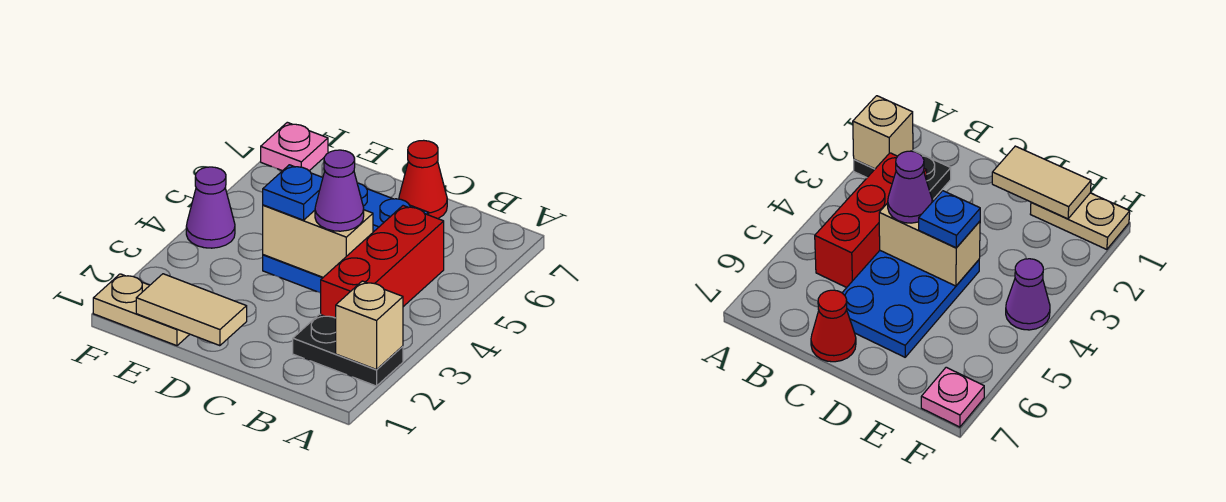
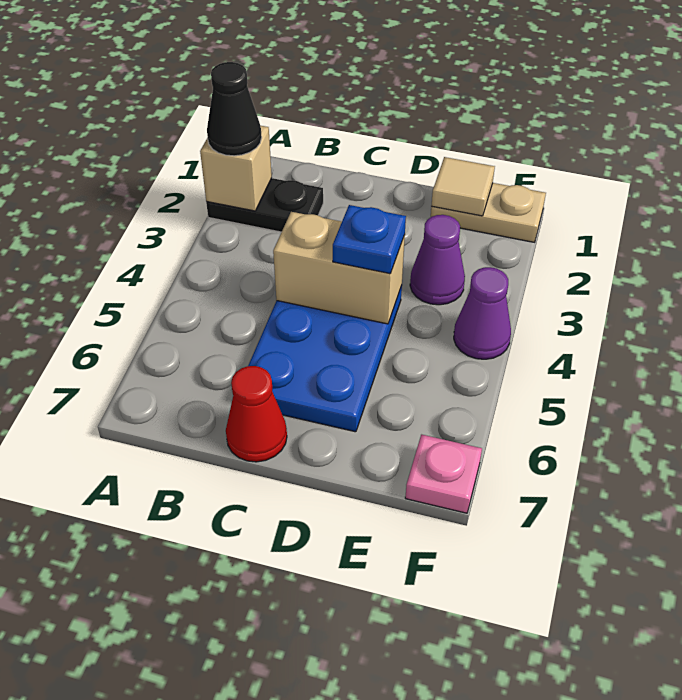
none -> black 1x1 cone [207,62,262,156]
red 1x3 brick [321,206,444,318] -> none
purple 1x1 cone [315,150,364,231] -> purple 1x1 cone moved to [410,215,465,305]
tan 1x2 tile [136,274,247,346] -> tan 1x1 tile [431,157,495,216]

